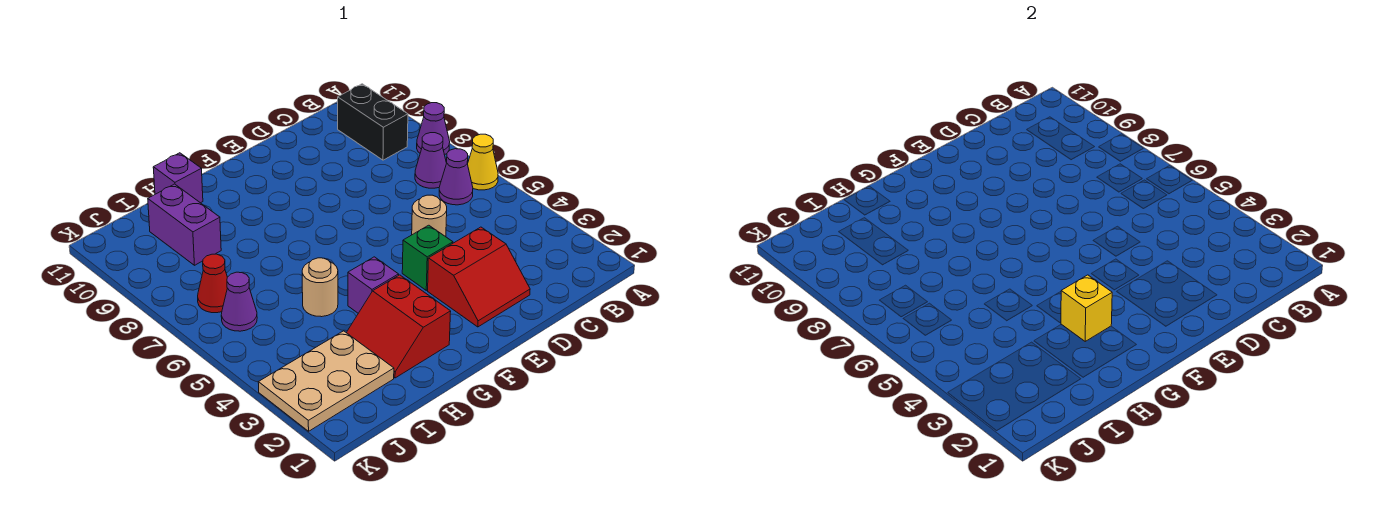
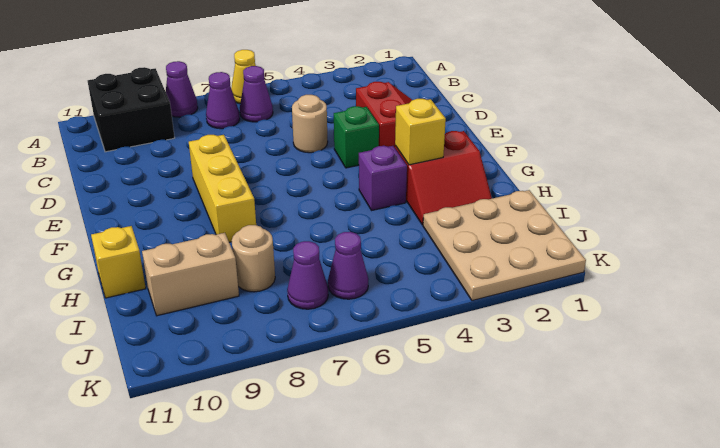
black 1x2 brick [338,84,408,160] -> black 2x2 brick [88,67,175,152]
none -> yellow 1x3 brick [189,135,256,242]
tan 1x1 round brick [302,258,338,317] -> tan 1x1 round brick moved to [232,225,275,292]
purple 1x1 brick [153,153,203,203] -> yellow 1x1 brick [91,226,146,298]
tan 2x3 plate [258,331,394,431] -> tan 3x3 plate [423,190,586,301]
purple 1x2 brick [148,184,221,265] -> tan 1x2 brick [142,233,239,316]
red 1x1 cone [198,254,227,313] -> purple 1x1 cone [287,241,328,309]

